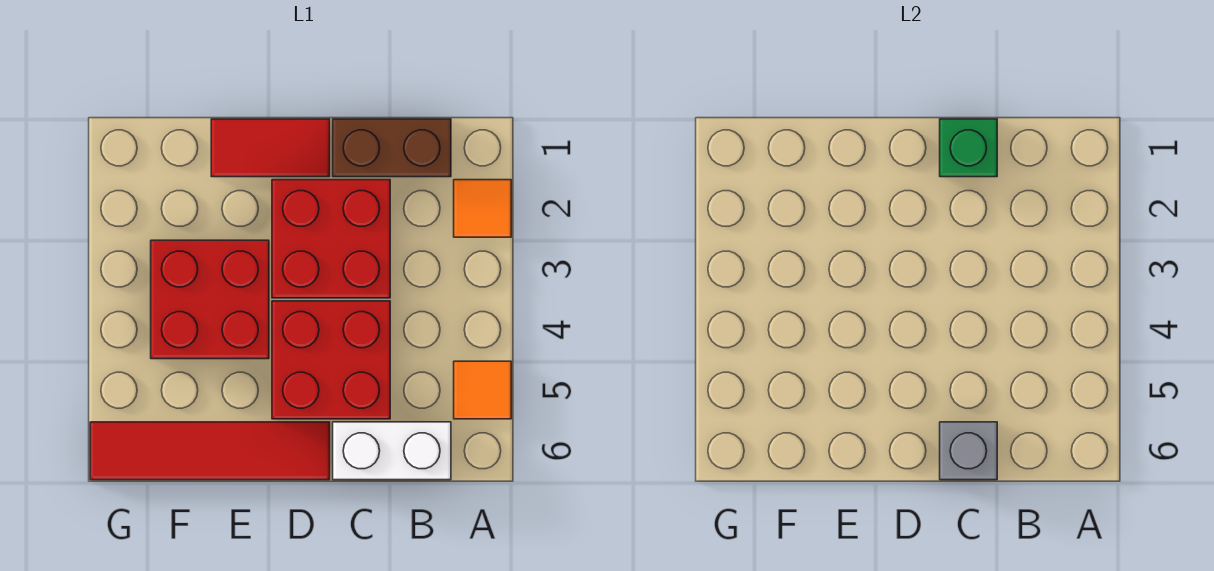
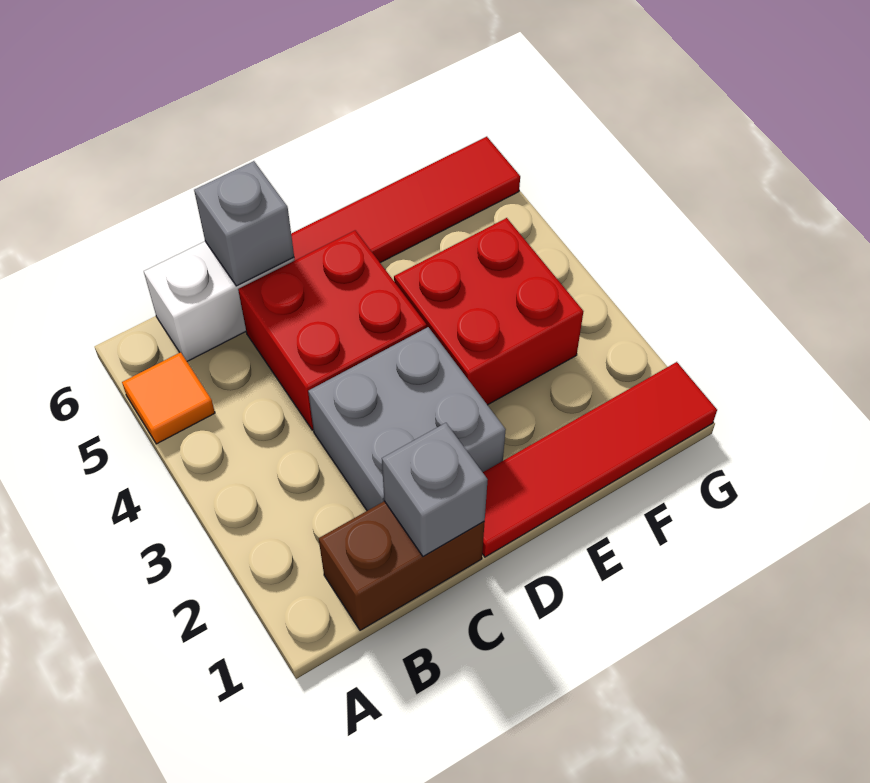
orange 1x1 tile [454,180,511,237] -> none
green 1x1 brick [940,119,997,177] -> grey 1x1 brick [382,423,488,556]
red 2x2 brick [272,180,390,298] -> grey 2x2 brick [308,327,506,511]
red 1x2 tile [211,119,330,177] -> red 1x4 tile [482,362,717,557]

